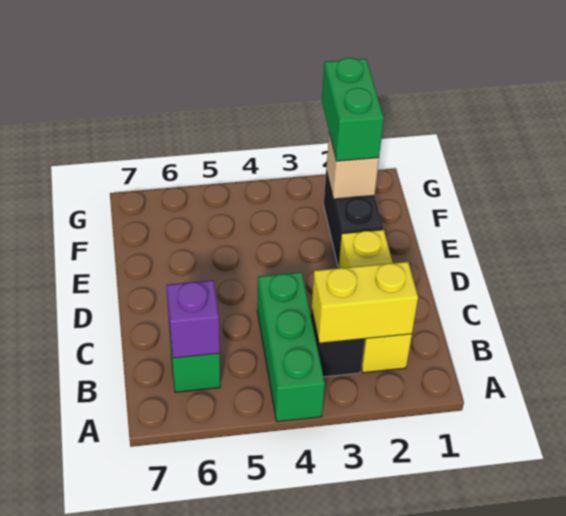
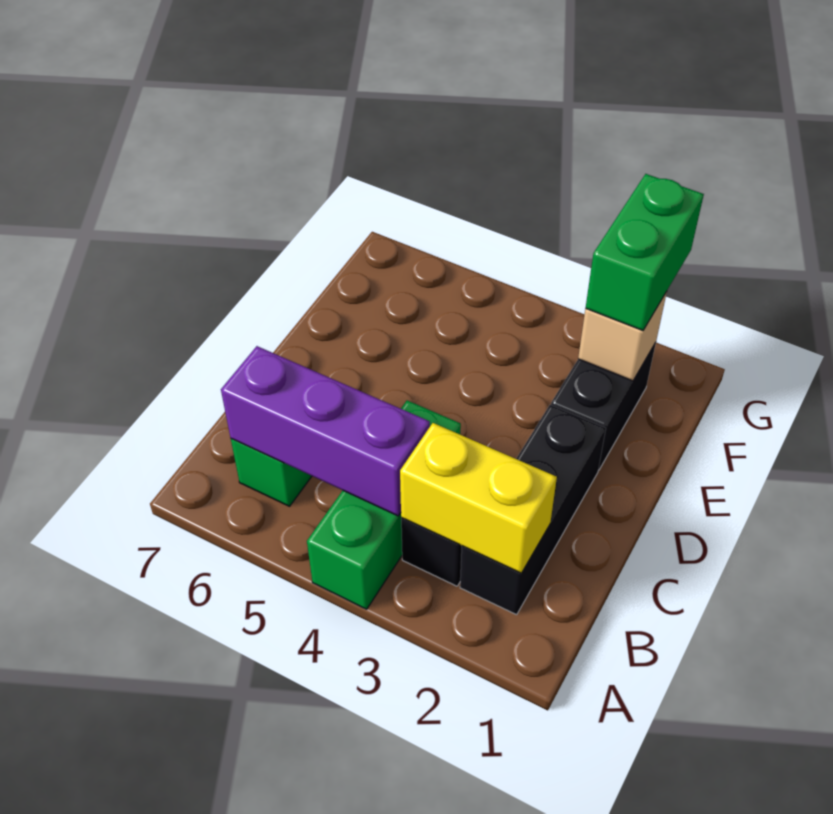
yellow 1x3 brick [338,230,412,373] -> black 1x3 brick [460,405,606,615]
purple 1x1 brick [166,280,220,358] -> purple 1x3 brick [221,346,430,516]

